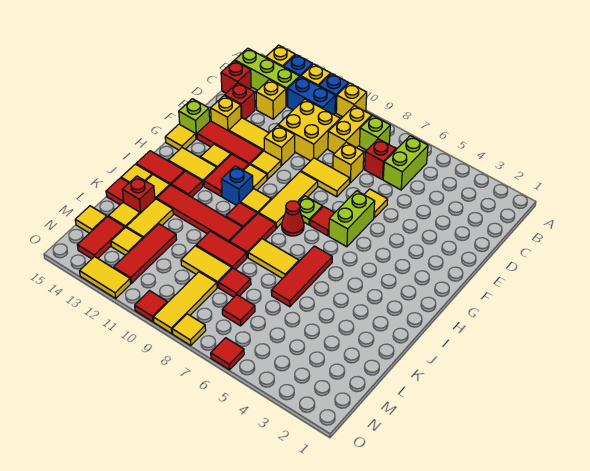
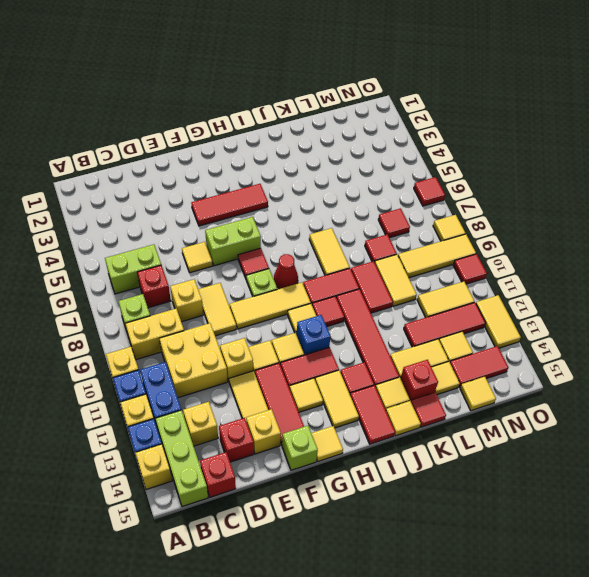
red 1x3 tile [271,246,332,307] -> red 1x3 tile moved to [191,184,268,226]
none -> yellow 1x2 tile [417,282,474,318]

